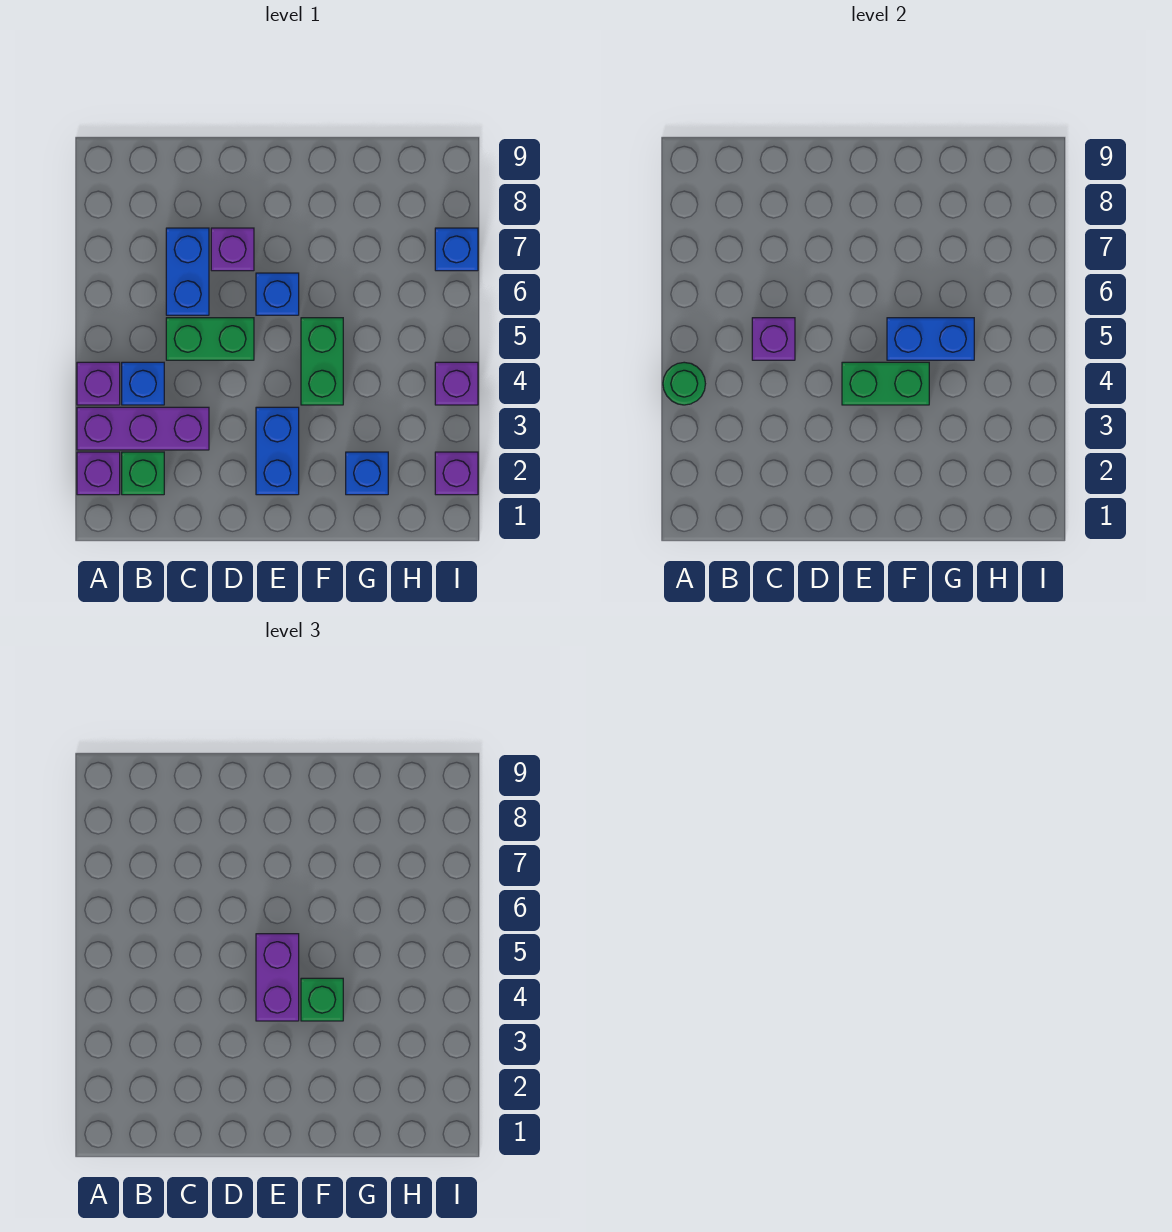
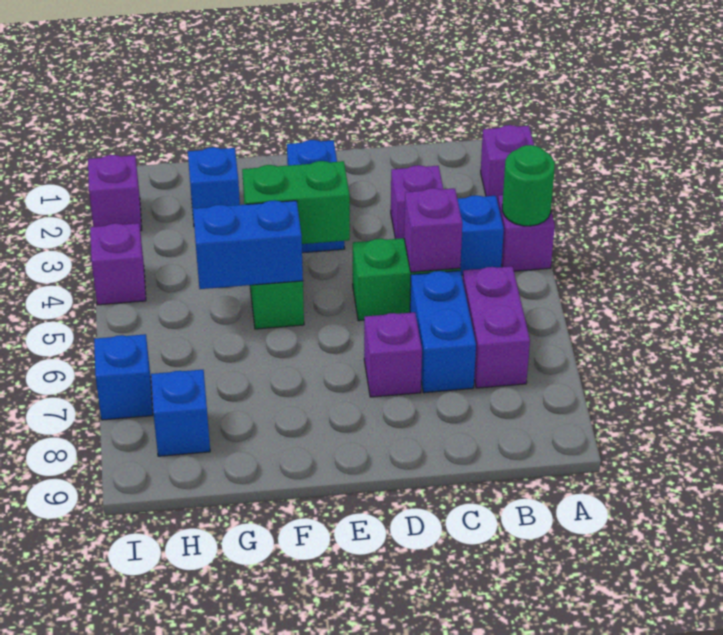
purple 1x3 brick [77,407,209,450] -> purple 1x1 brick [391,165,443,239]
green 1x1 brick [122,452,164,495] -> none
purple 1x2 brick [256,934,299,1021] -> purple 1x2 brick moved to [463,266,530,388]
blue 1x1 brick [256,273,299,315] -> blue 1x1 brick moved to [151,370,210,456]
green 1x1 brick [301,978,343,1021] -> none

